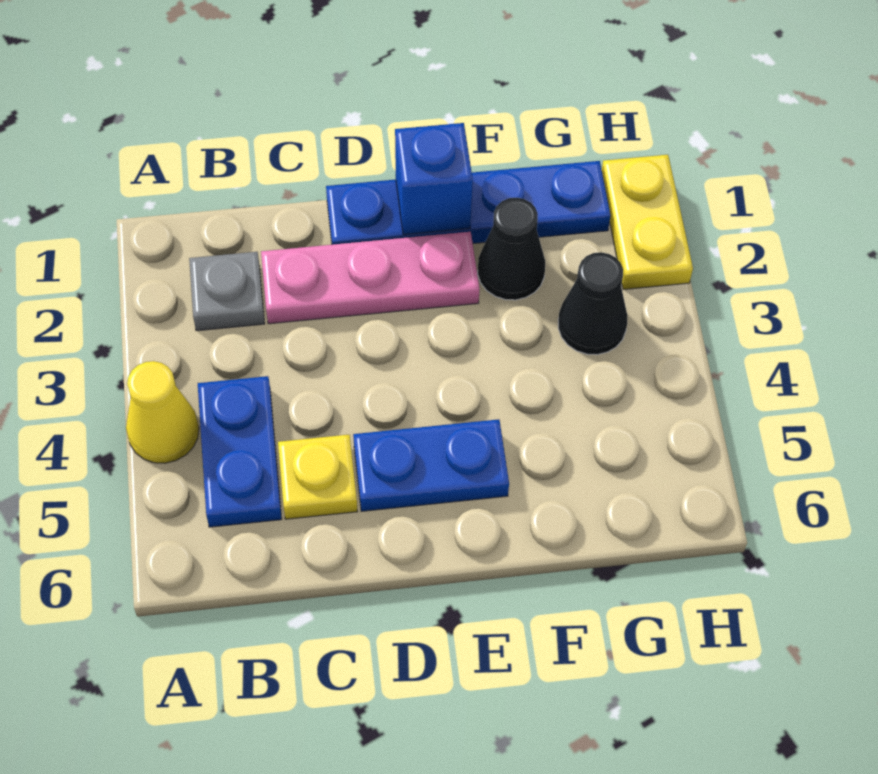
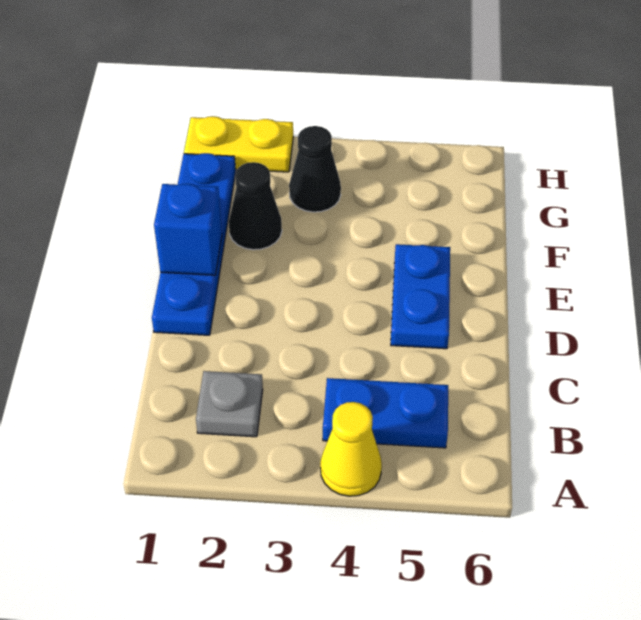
pink 1x3 plate [261,232,480,324] -> none
yellow 1x1 plate [278,435,357,519] -> none

